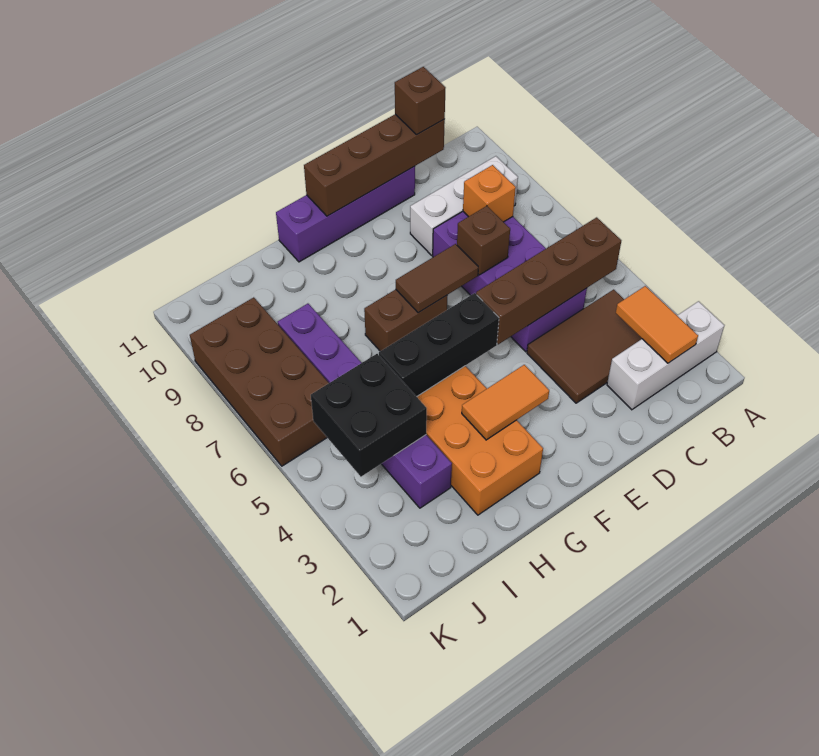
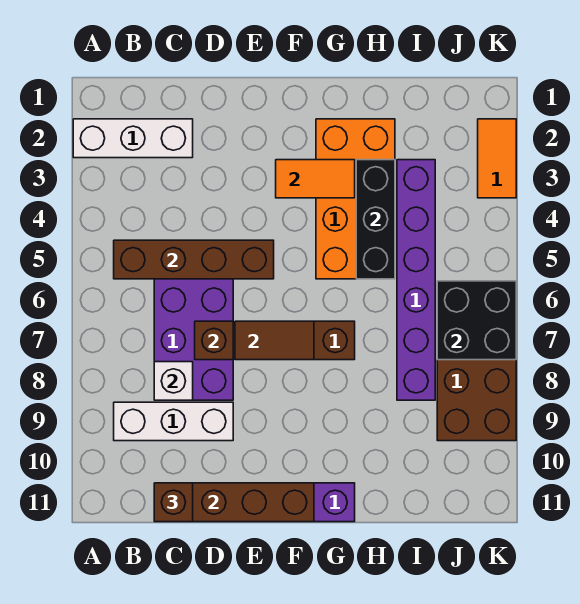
orange 1x2 tile [616,286,698,363] -> orange 1x2 tile moved to [478,119,516,198]
brown 2x3 tile [527,289,642,403] -> none
orange 1x1 brick [463,165,516,222] -> white 1x1 brick [154,362,193,400]
black 1x3 brick [379,293,499,397] -> black 1x3 brick turned to [356,160,395,279]
black 2x2 brick [311,354,427,477] -> black 2x2 brick moved to [437,281,516,360]

